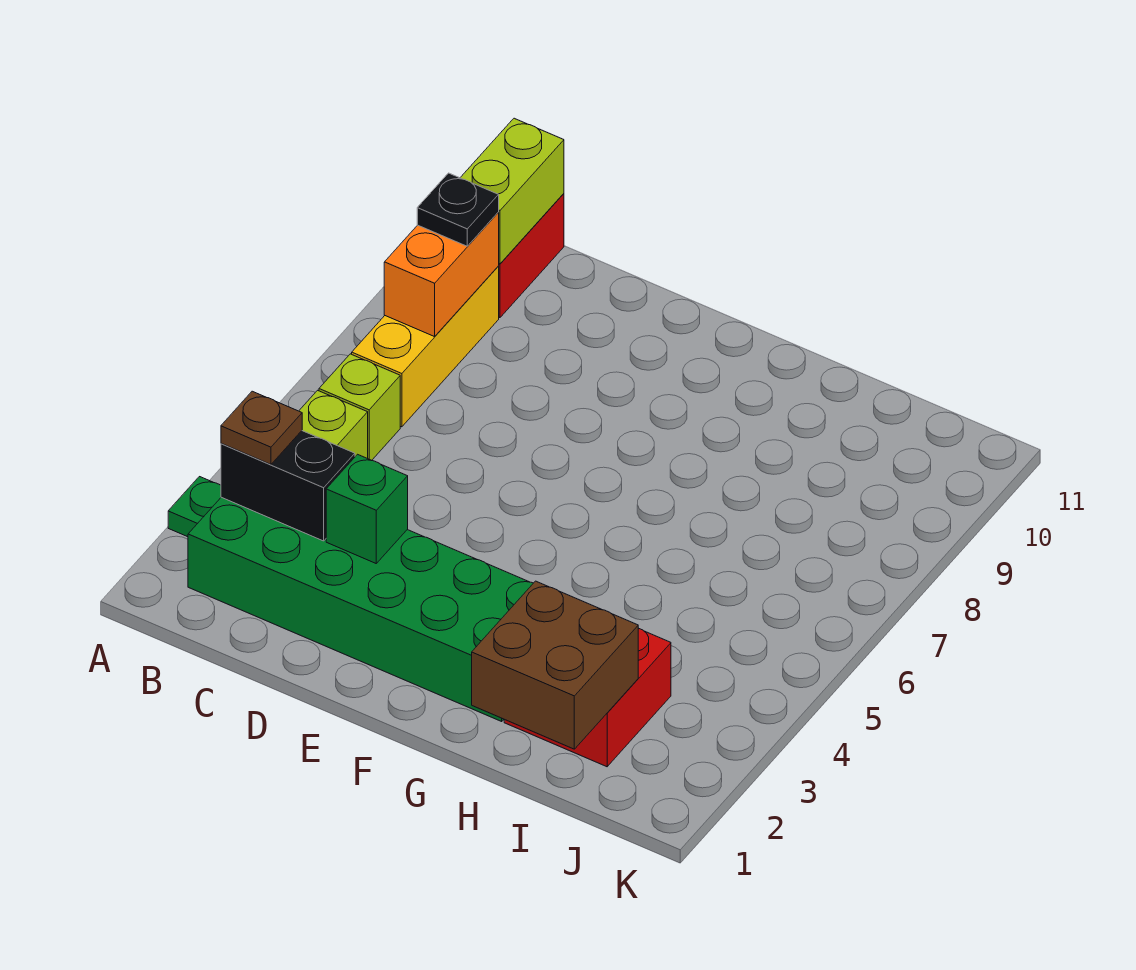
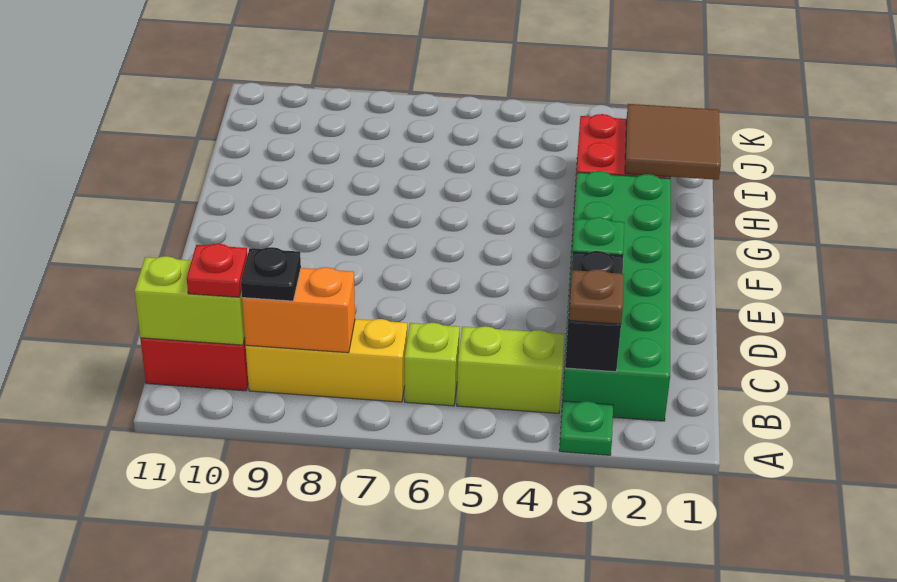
none -> red 1x1 plate [187,244,247,297]
brown 2x2 brick [472,581,638,749] -> brown 2x2 tile [625,104,721,180]

